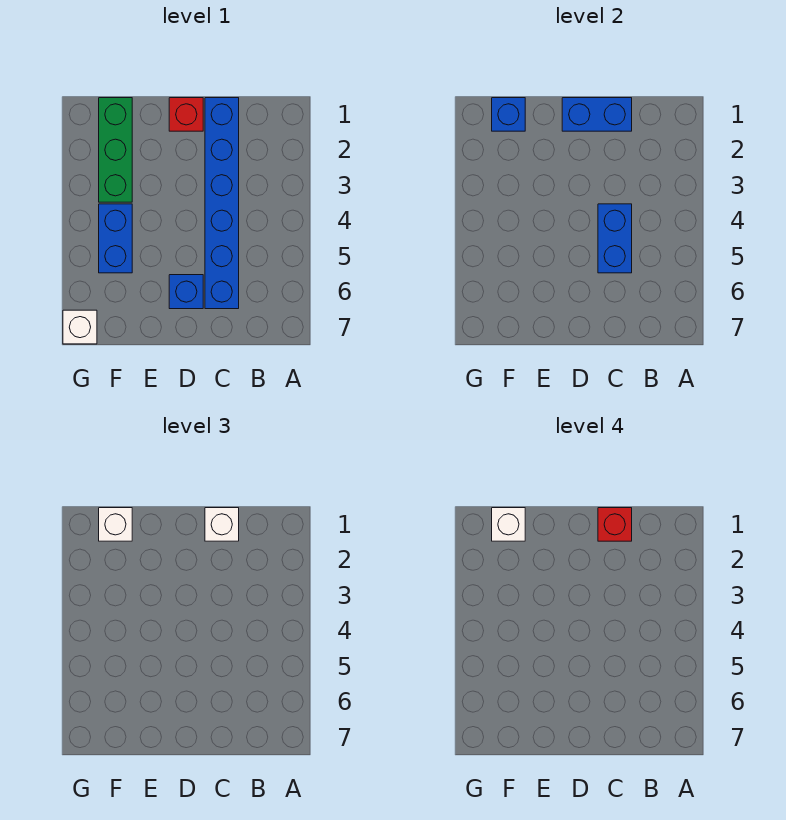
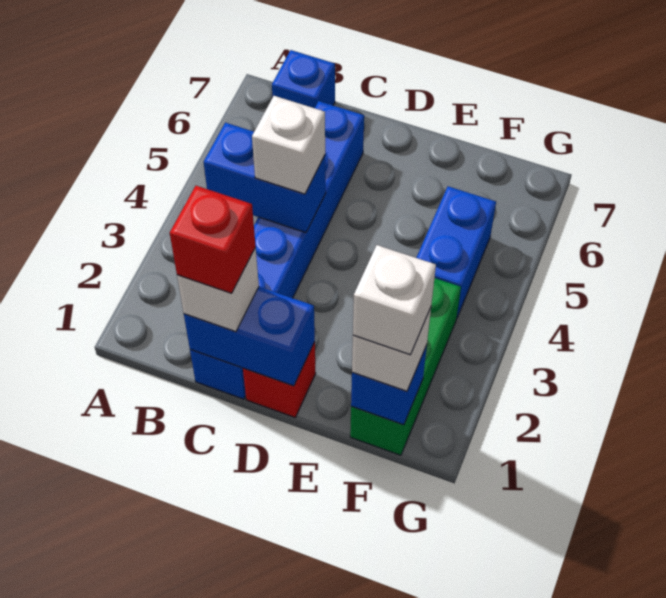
blue 1x2 brick [598,204,632,273] -> blue 1x2 brick turned to [204,123,326,233]
blue 1x1 brick [169,275,203,309] -> blue 1x1 brick moved to [272,50,335,108]
white 1x1 brick [63,310,97,344] -> white 1x1 brick moved to [252,96,325,194]

